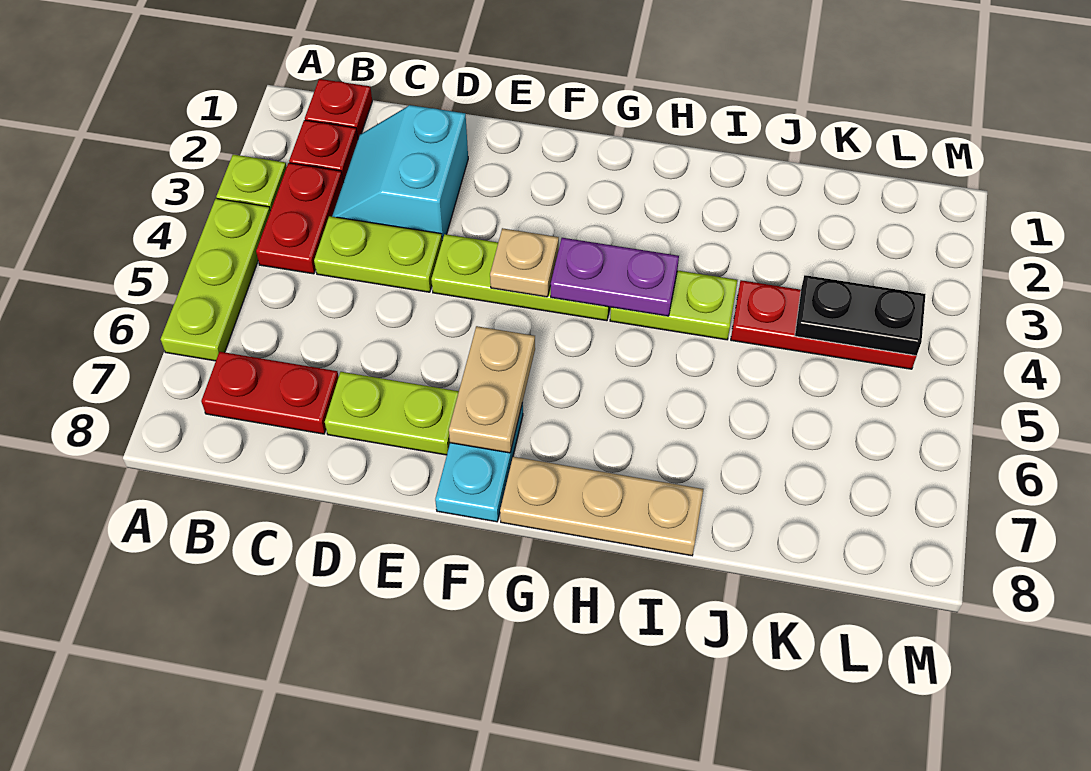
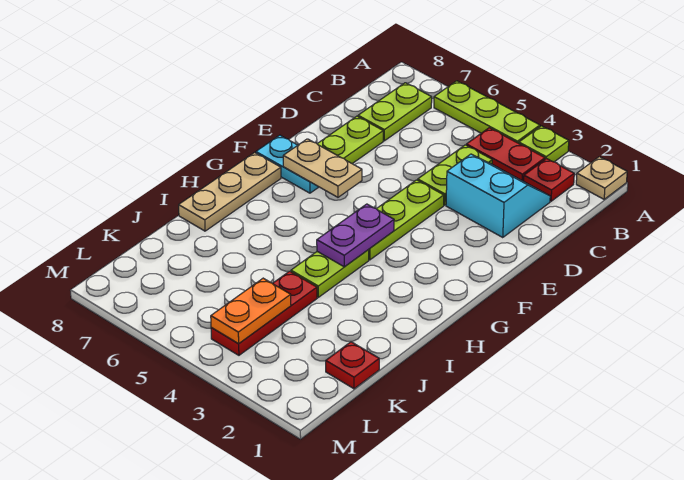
red 1x1 plate [305,79,372,139] -> red 1x1 plate moved to [326,342,379,389]
red 1x2 plate [201,352,339,434] -> lime 1x2 plate [358,83,432,141]
tan 1x1 plate [490,228,559,297] -> tan 1x1 plate moved to [576,157,627,199]
black 1x2 plate [795,275,926,356] -> orange 1x2 plate [211,278,291,344]

